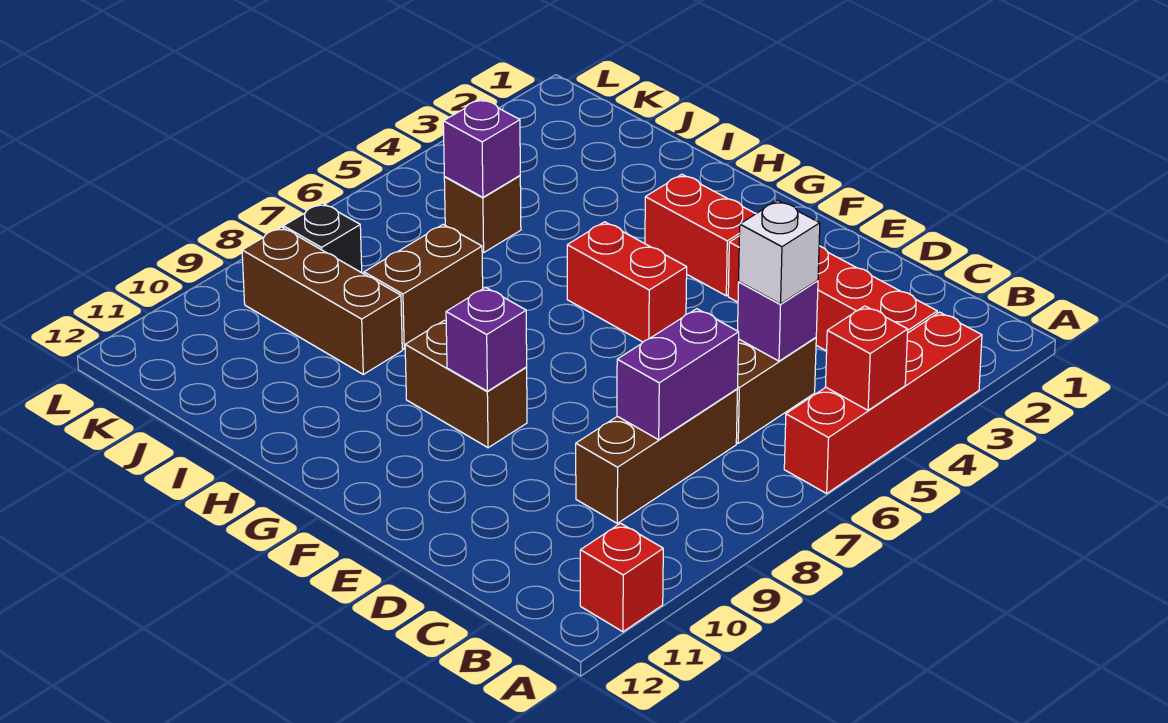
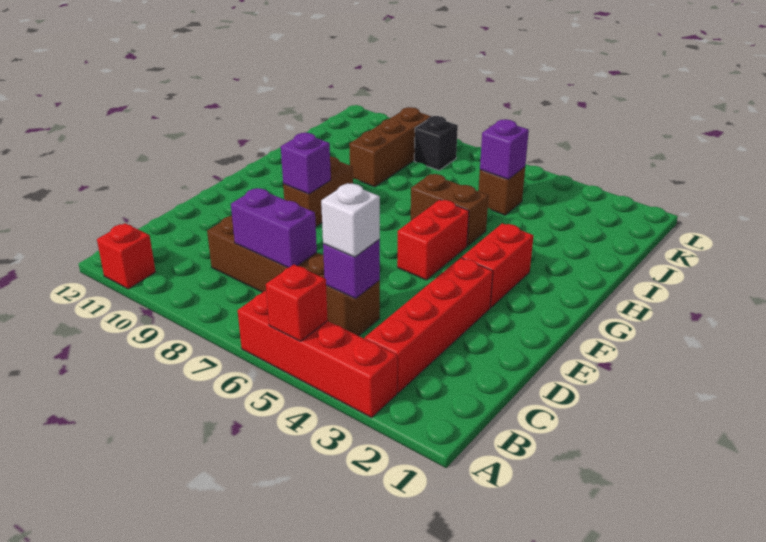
brown 1x2 brick [364,225,483,349] -> brown 1x2 brick moved to [411,174,489,246]

